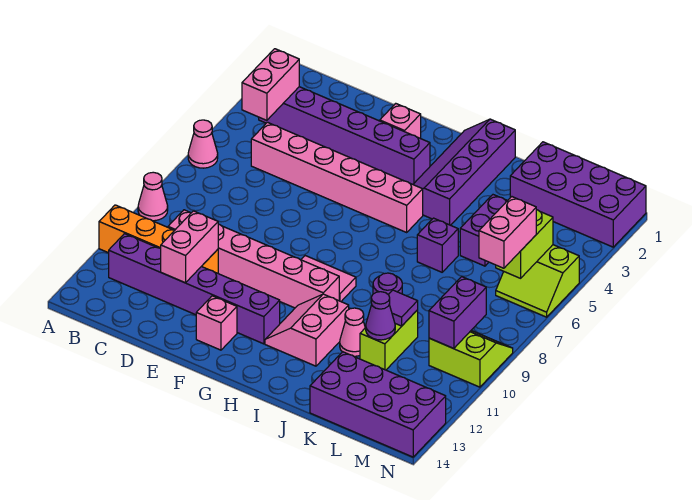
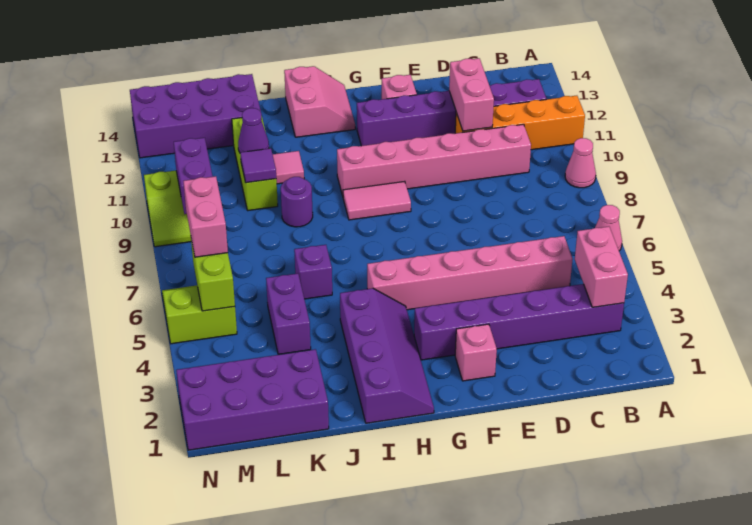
pink 2x2 slope [265,294,349,366] -> pink 2x2 slope moved to [284,66,355,137]
pink 1x1 cone [340,308,365,356] -> pink 1x1 tile [273,151,304,184]
lime 1x2 brick [360,310,418,370] -> lime 1x3 brick [232,118,278,211]

